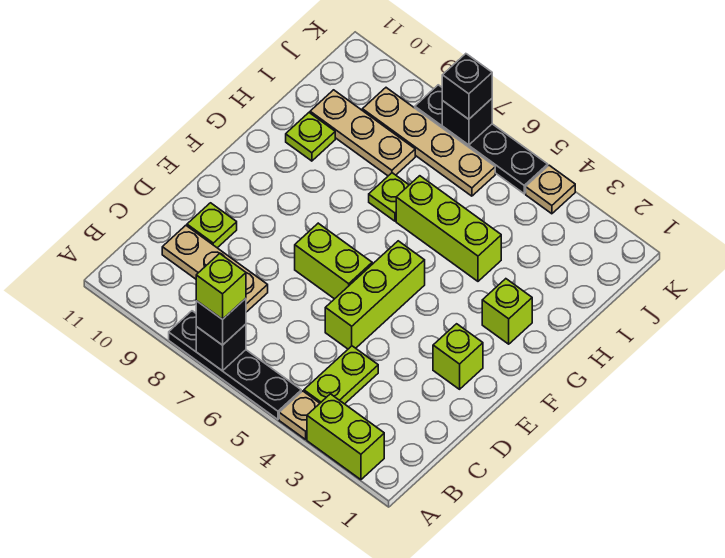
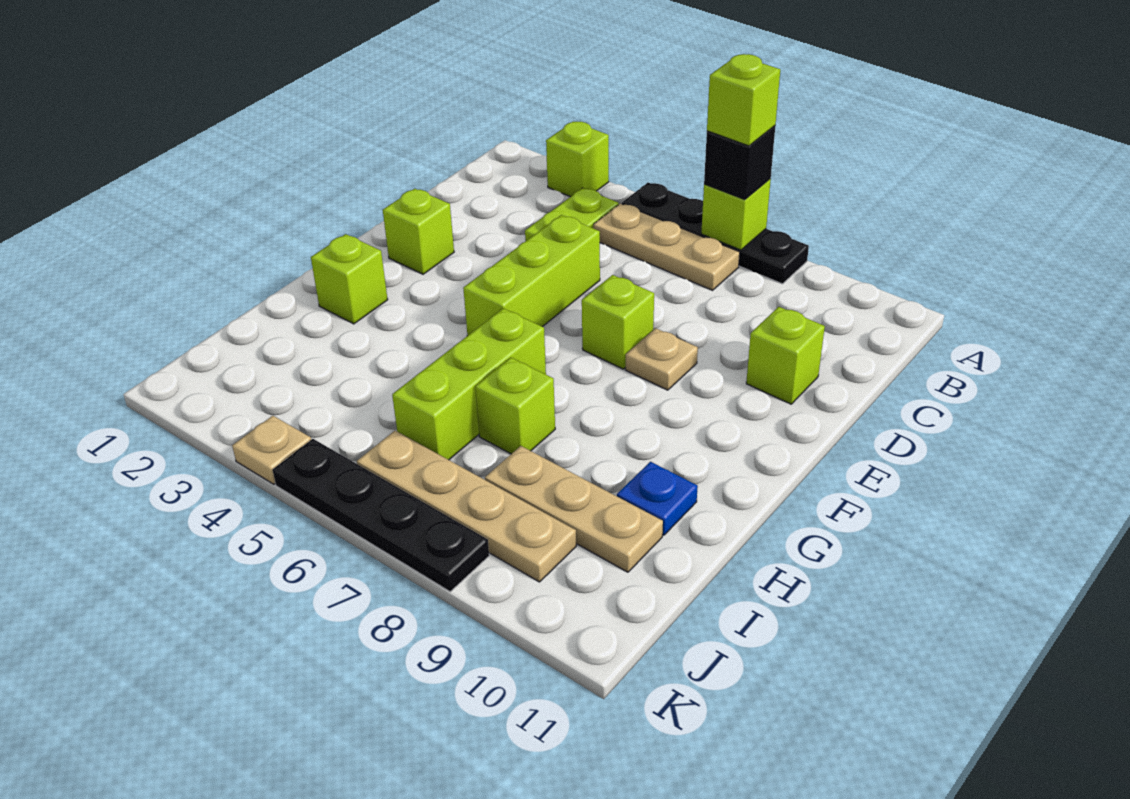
lime 1x2 brick [307,394,384,480] -> lime 1x1 brick [546,121,609,197]
tan 1x1 plate [279,391,320,439] -> tan 1x1 plate moved to [625,328,698,390]
black 1x1 brick [196,324,246,371] -> lime 1x1 brick [701,179,771,250]
tan 1x3 plate [162,225,268,312] -> tan 1x3 plate moved to [593,204,740,290]
lime 1x1 plate [187,203,237,248] -> lime 1x1 brick [746,307,825,404]
lime 1x2 brick [295,223,372,299] -> lime 1x1 brick [582,275,654,369]
lime 1x3 brick [396,176,501,281] -> lime 1x3 brick turned to [392,308,546,460]
lime 1x1 plate [369,173,409,221] -> lime 1x1 brick [475,358,555,454]
lime 1x1 plate [286,113,335,161] -> blue 1x1 plate [617,462,698,535]
black 1x1 brick [442,99,492,145] -> none
black 1x1 brick [442,54,492,119] -> none

